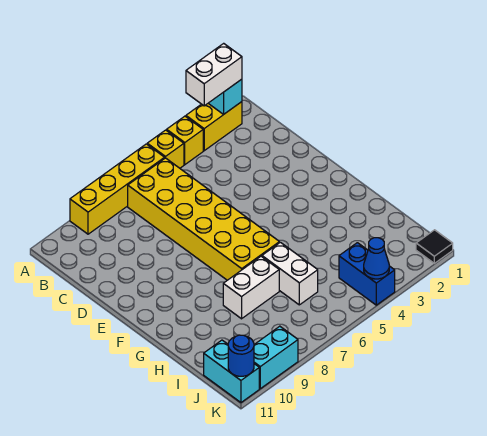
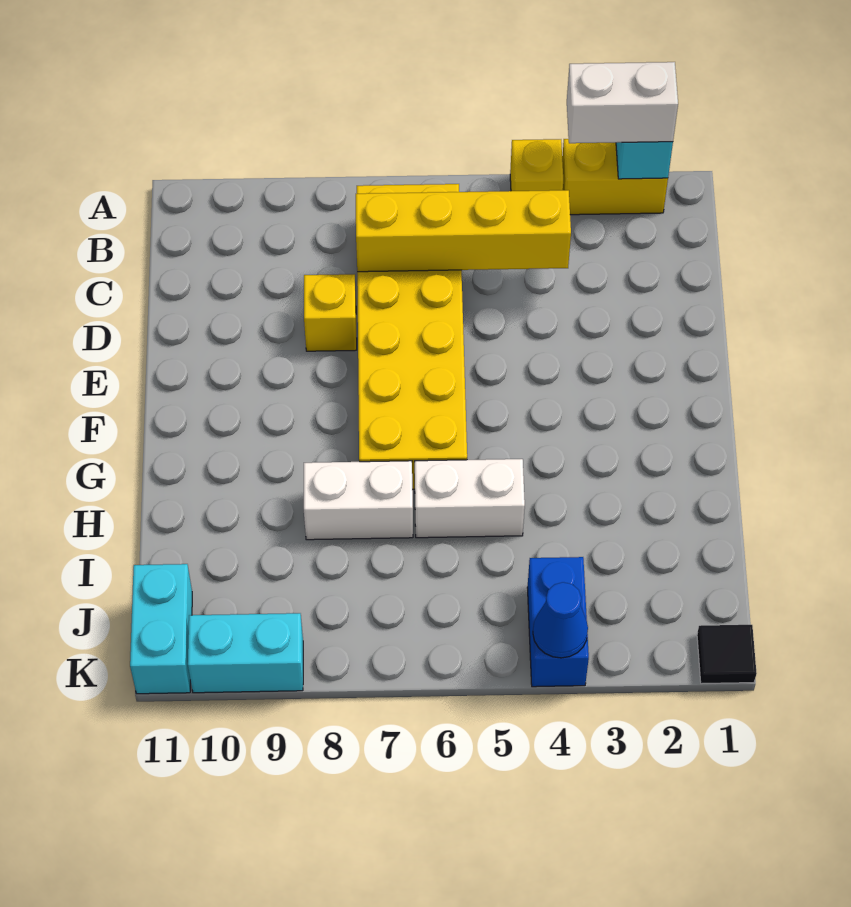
yellow 1x1 brick [147,130,184,168] -> yellow 1x1 brick moved to [304,274,357,351]
yellow 1x4 brick [70,144,165,234] -> yellow 1x4 brick moved to [356,190,571,272]
white 1x2 brick [262,242,318,305] -> white 1x2 brick turned to [415,459,525,538]
blue 1x1 round brick [228,335,254,376] -> none

